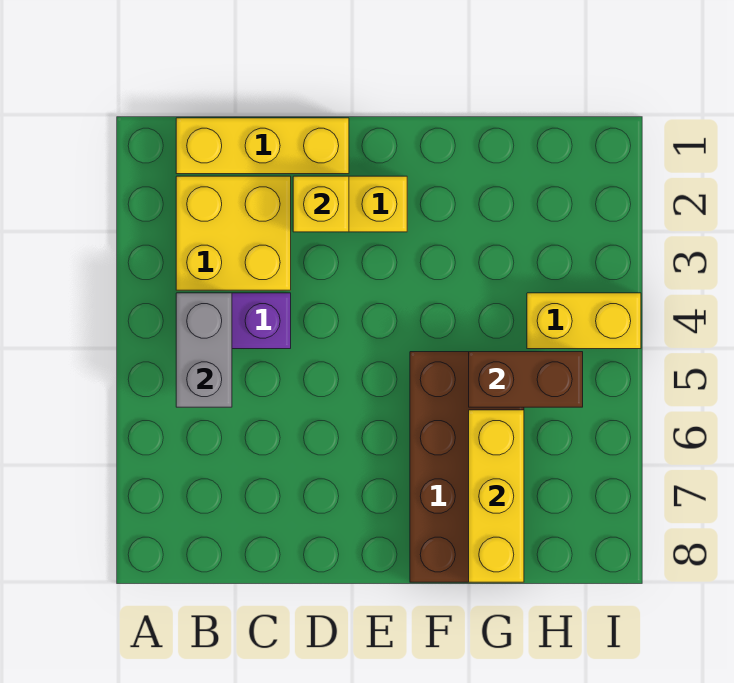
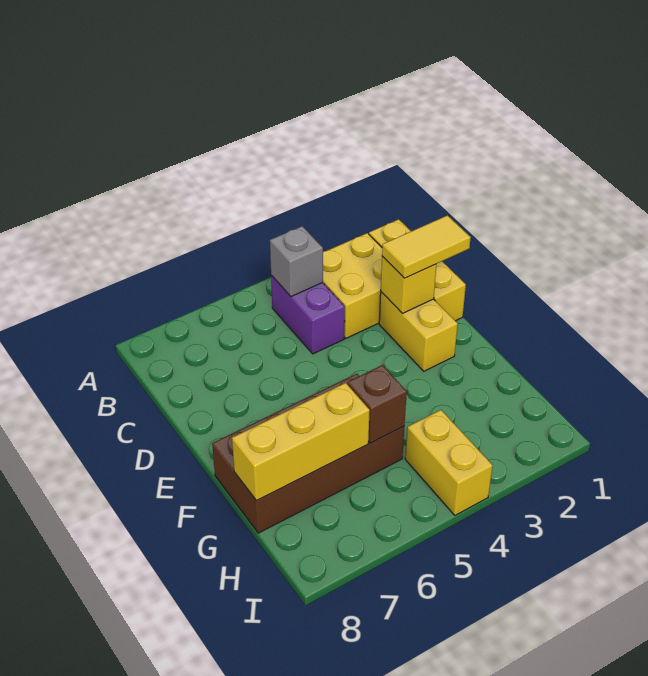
grey 1x2 brick [176,293,232,407] -> grey 1x1 brick [270,226,323,296]
none -> yellow 1x2 tile [382,215,471,278]
brown 1x2 brick [469,352,583,407] -> brown 1x1 brick [347,365,407,443]

